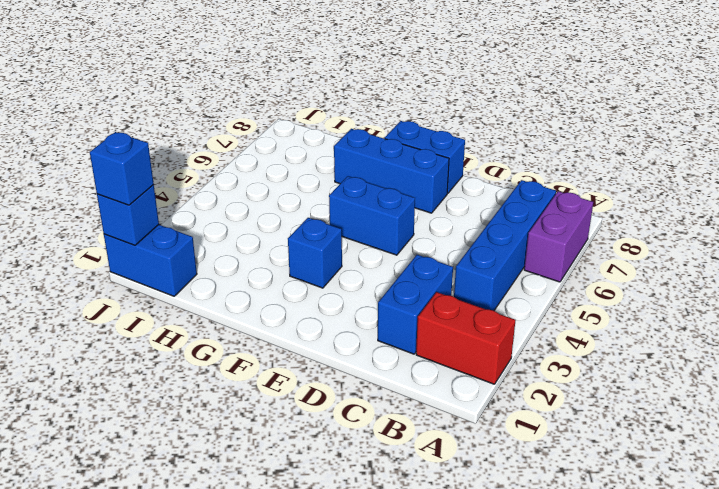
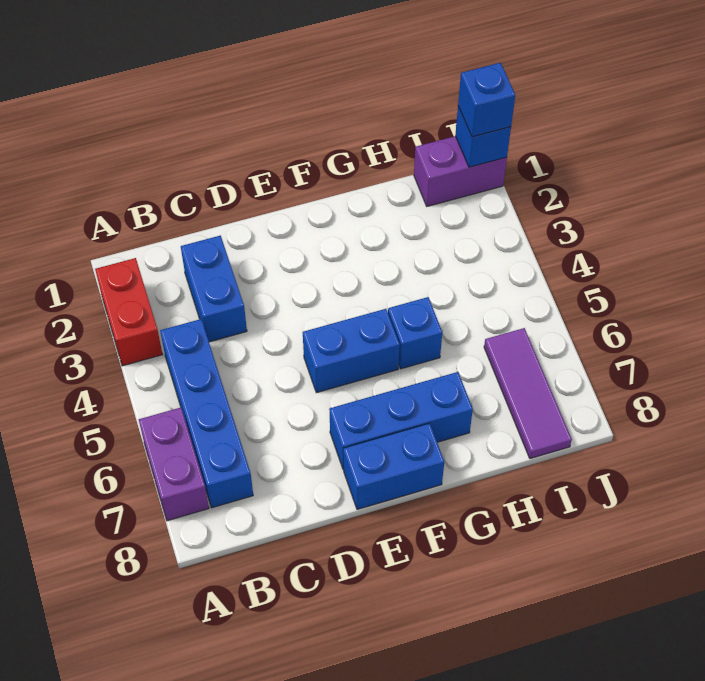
red 1x2 brick [416,292,516,384] -> red 1x2 brick turned to [95,258,163,366]
blue 1x1 brick [288,218,342,288] -> blue 1x1 brick moved to [388,297,442,369]
blue 1x2 brick [104,225,197,296] -> purple 1x2 brick [414,136,507,206]
none -> purple 1x3 tile [484,328,572,459]

